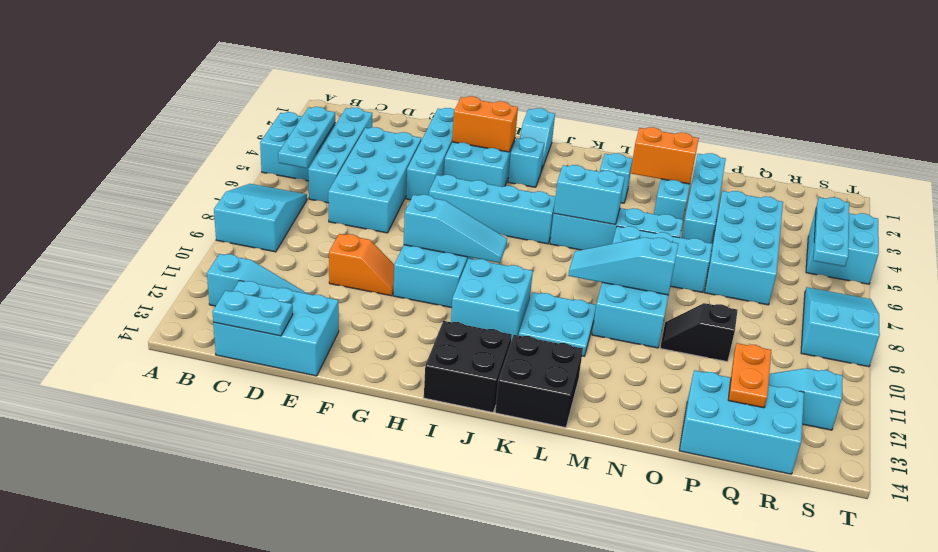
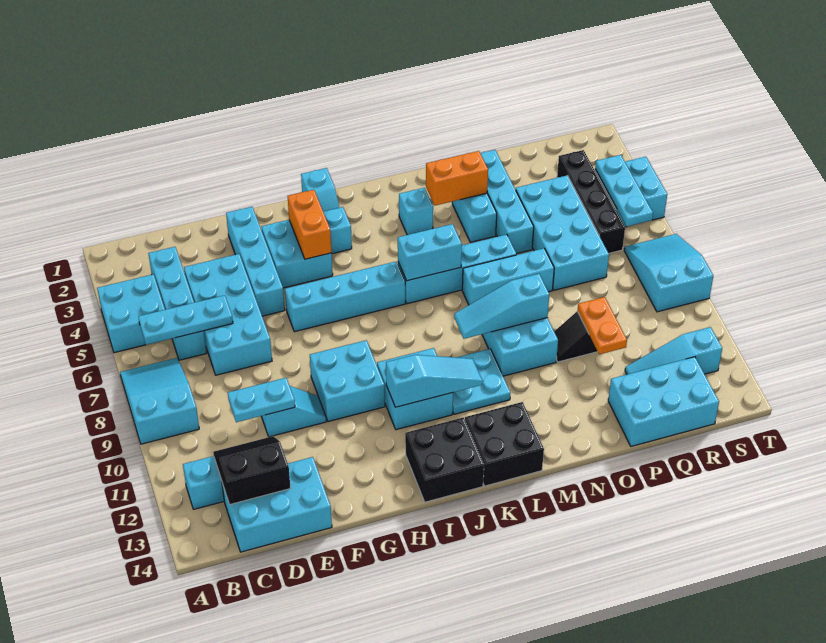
cyan 1x3 plate [278,107,335,168] -> cyan 1x3 plate turned to [138,295,233,345]
none -> black 2x2 slope [213,436,290,505]
cyan 1x2 plate [212,291,293,336] -> cyan 1x2 plate moved to [228,378,295,422]
orange 1x2 slope [329,234,394,296] -> cyan 1x2 slope [261,386,326,437]
orange 1x2 brick [452,96,518,152] -> orange 1x2 brick turned to [288,190,332,259]
cyan 1x3 slope [404,195,507,263] -> cyan 1x3 slope moved to [386,355,483,407]
orange 1x2 plate [728,343,771,408] -> orange 1x2 plate moved to [578,297,627,354]
none -> black 1x4 brick [557,150,625,253]

